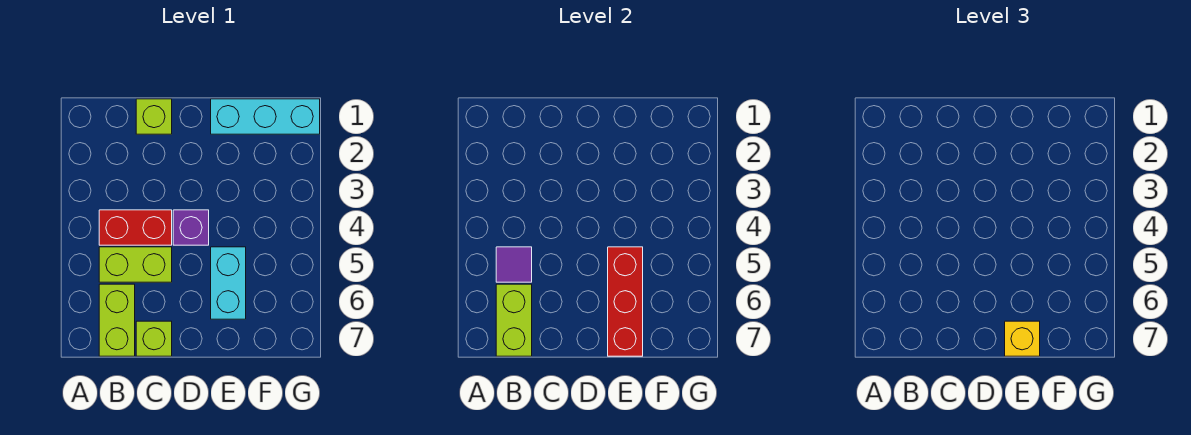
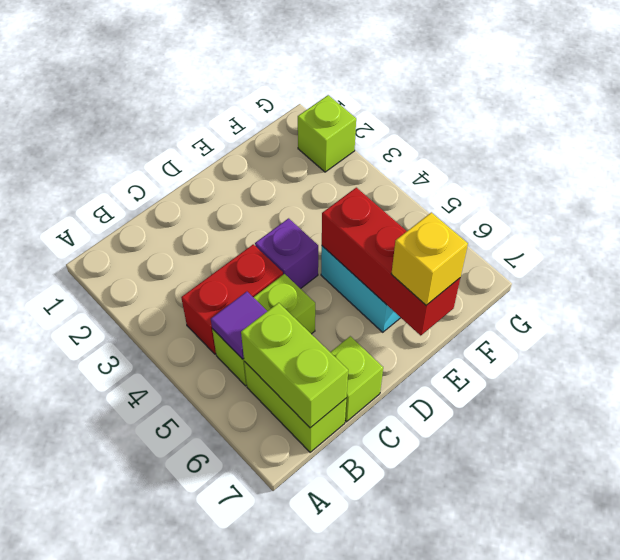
lime 1x1 brick [136,99,172,134] -> lime 1x1 brick moved to [298,95,356,172]
cyan 1x3 brick [211,99,320,134] -> none

